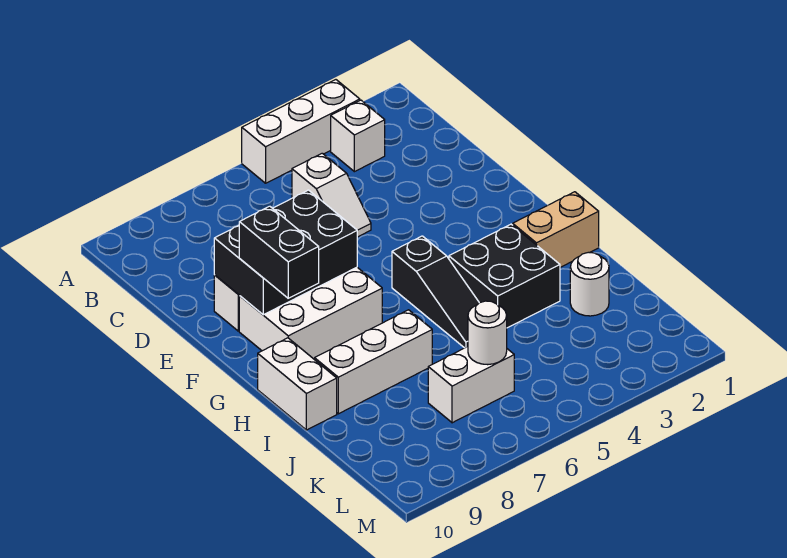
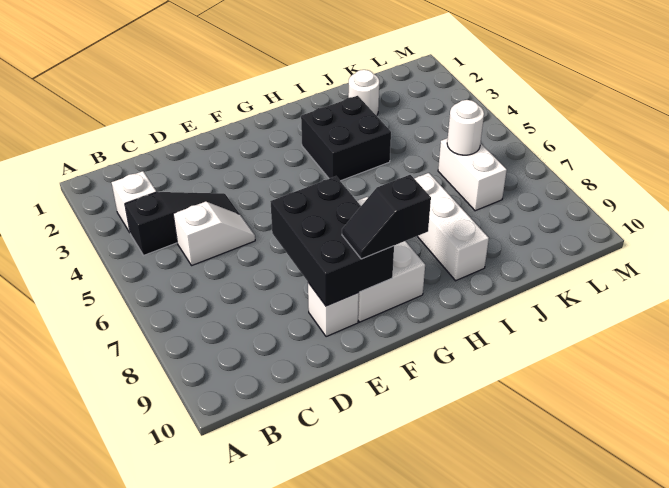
white 1x3 brick [242,80,360,183] -> none
black 1x2 brick [239,206,319,298] -> black 1x2 slope [342,175,431,259]
black 1x3 slope [392,236,479,348] -> black 1x3 slope moved to [125,192,239,255]
tan 1x2 brick [513,192,599,267] -> none
white 1x2 brick [258,338,337,430] -> none

